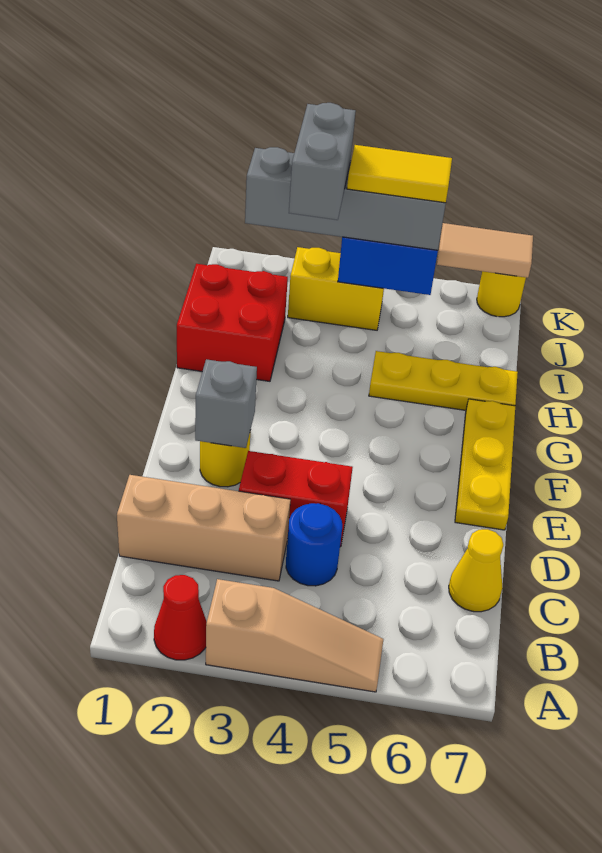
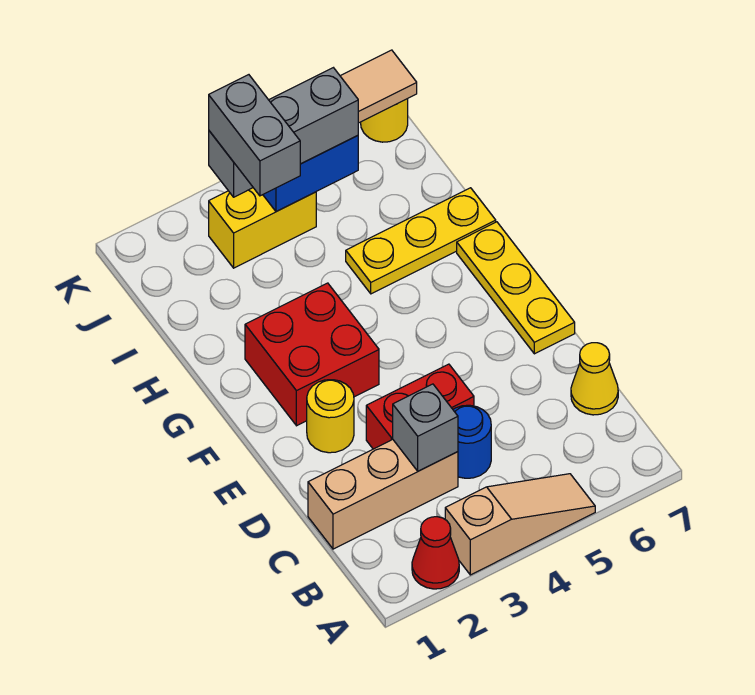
grey 1x1 brick [195,359,257,448] -> grey 1x1 brick moved to [393,384,458,471]
red 2x2 brick [177,264,288,381] -> red 2x2 brick moved to [245,283,379,426]
grey 1x4 brick [245,147,446,250] -> grey 1x3 brick [209,68,358,197]
yellow 1x2 tile [347,145,452,203] -> none

